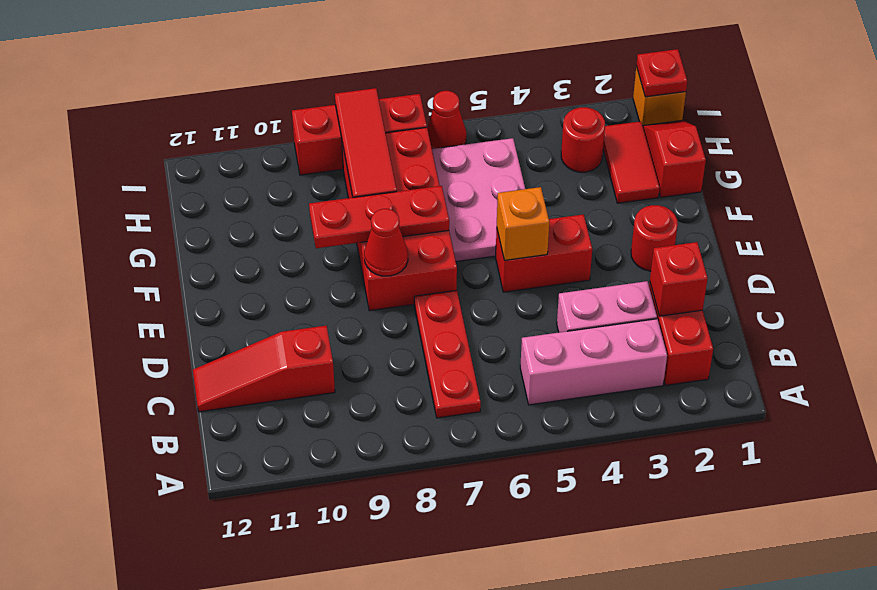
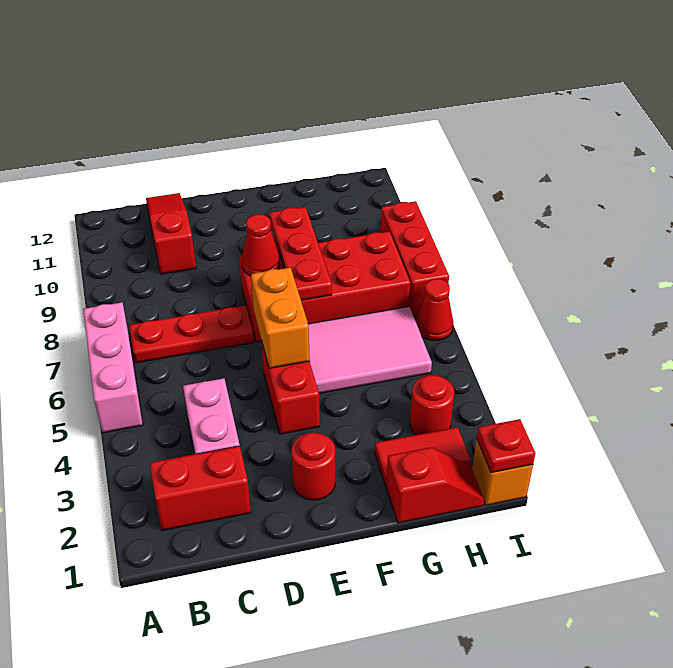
pink 1x3 brick [520,319,667,405] -> pink 1x3 brick moved to [83,302,143,433]
red 1x1 brick [650,242,708,316] -> none
orange 1x1 brick [497,187,549,260] -> orange 1x2 brick [251,268,310,368]
pink 2x3 plate [432,138,525,262] -> pink 2x3 tile [308,307,432,393]
red 1x3 tile [335,88,397,197] -> none

